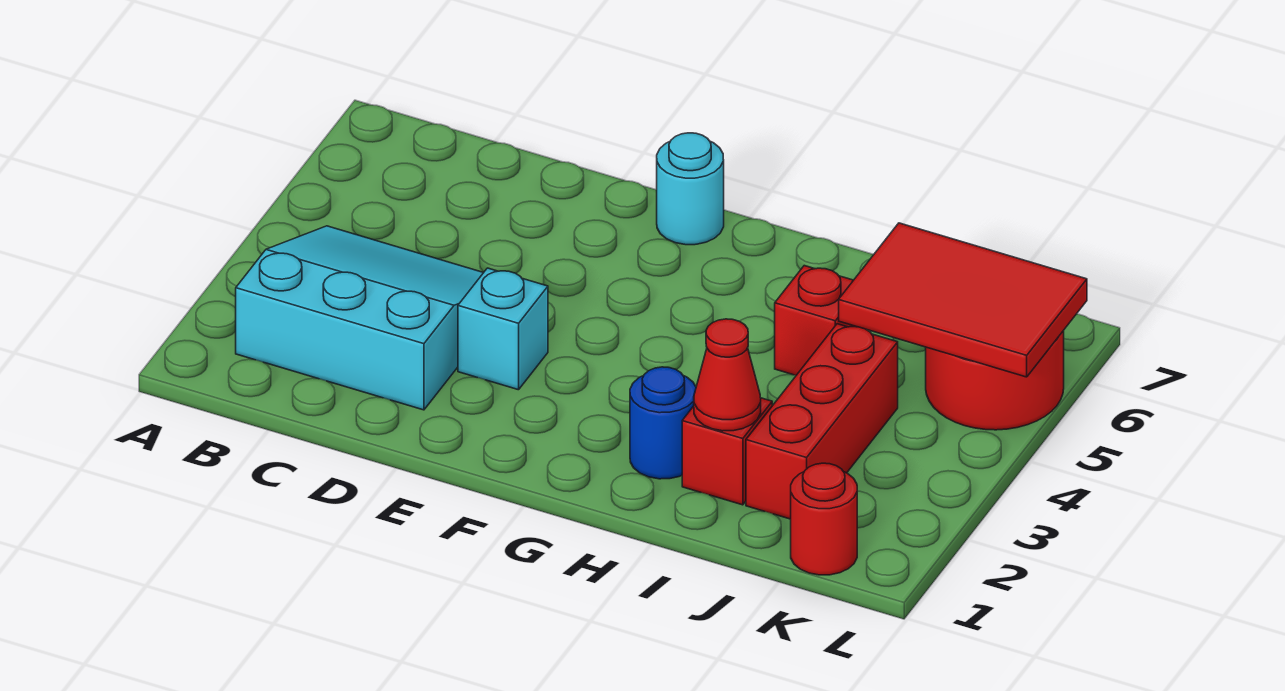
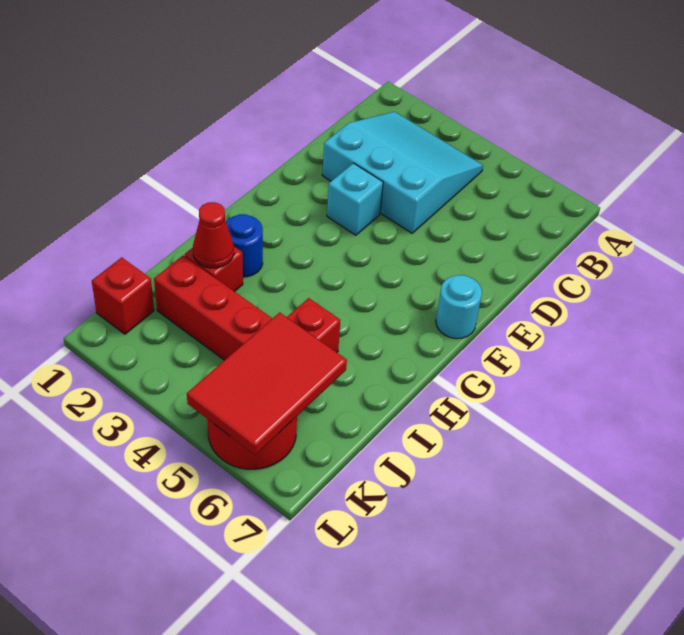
cyan 3x3 slope [236,226,483,410] -> cyan 3x3 slope turned to [322,112,483,233]
red 1x1 round brick [791,463,857,575] -> red 1x1 brick [92,257,154,334]

